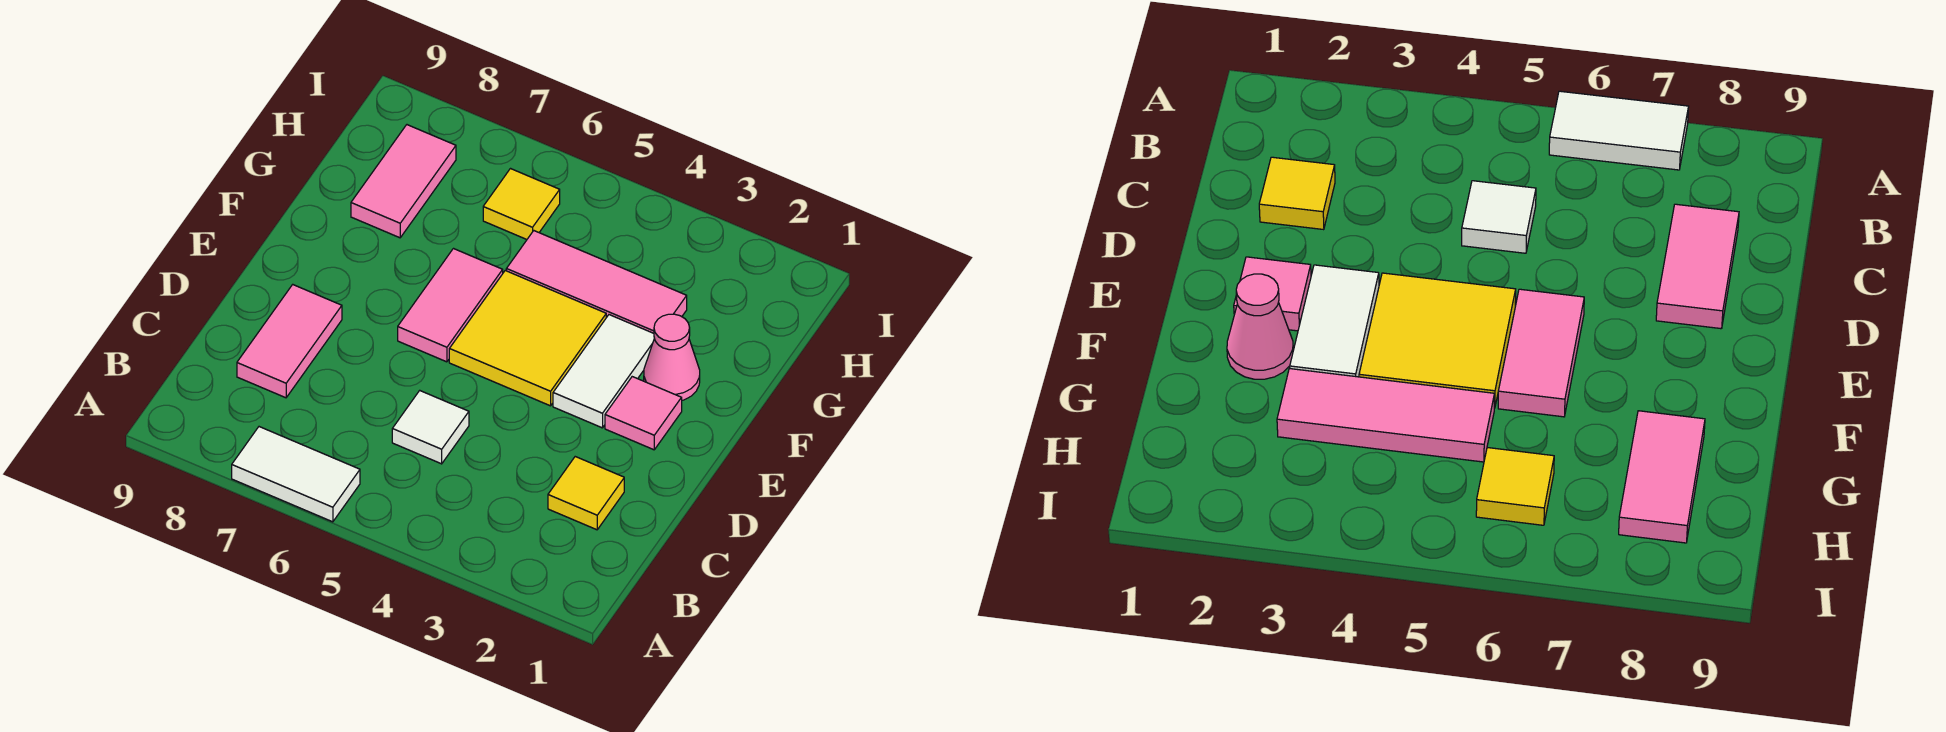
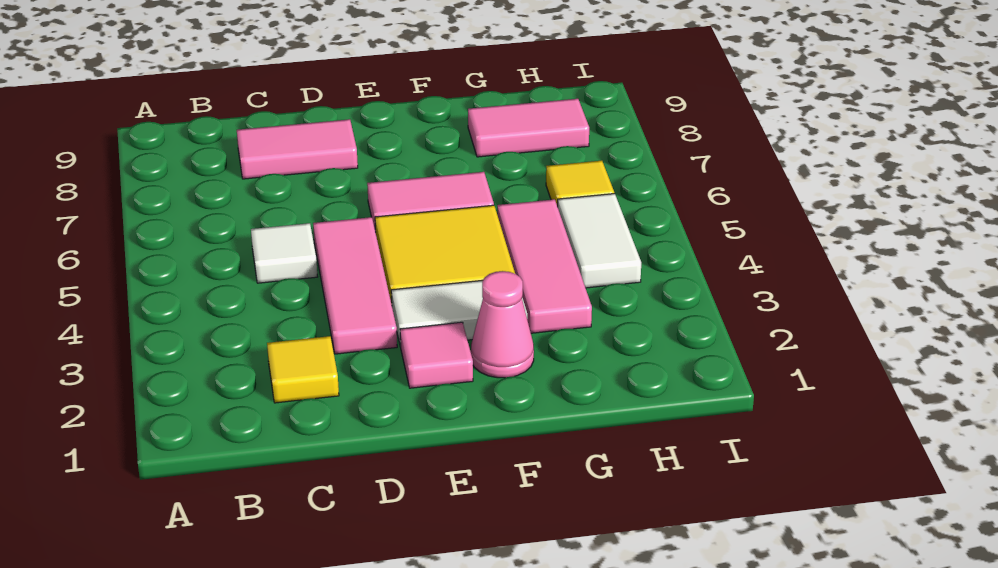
white 1x2 tile [232,427,360,522] -> white 1x2 tile moved to [558,193,641,288]
none -> pink 1x3 tile [313,217,397,354]

